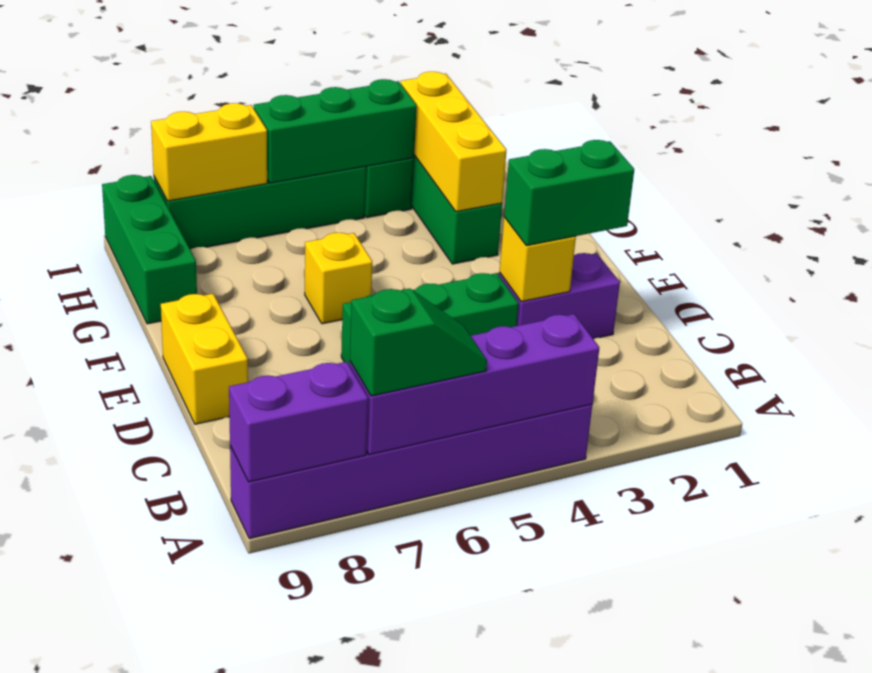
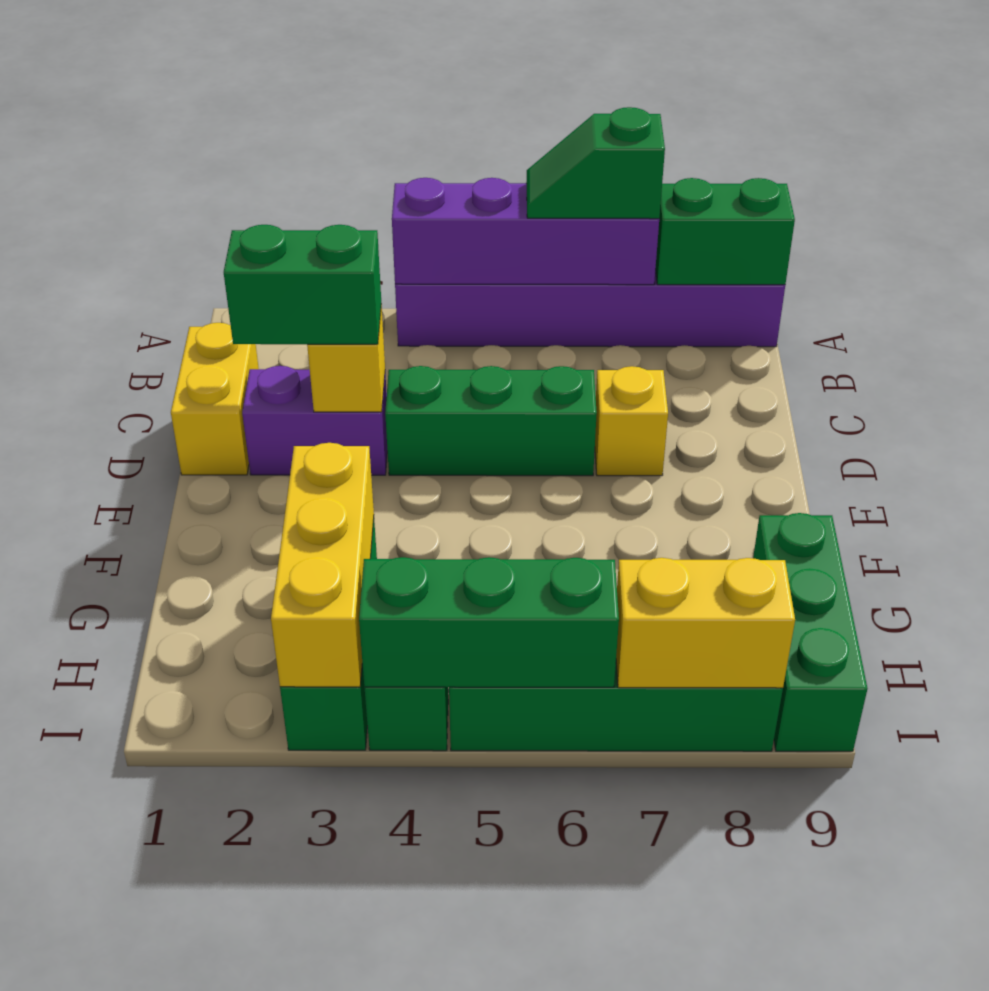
purple 1x2 brick [229,362,368,482] -> green 1x2 brick [656,178,795,285]
yellow 1x2 brick [161,294,248,424] -> yellow 1x2 brick moved to [171,323,259,475]
yellow 1x1 brick [305,233,372,324] -> yellow 1x1 brick moved to [595,366,668,476]

